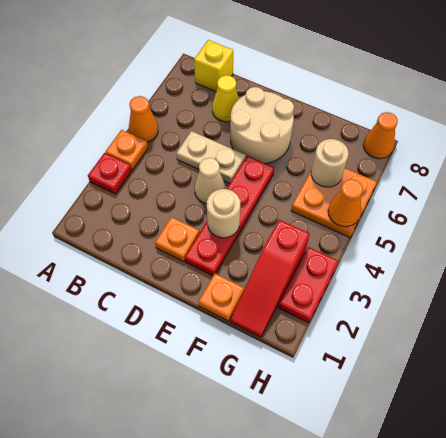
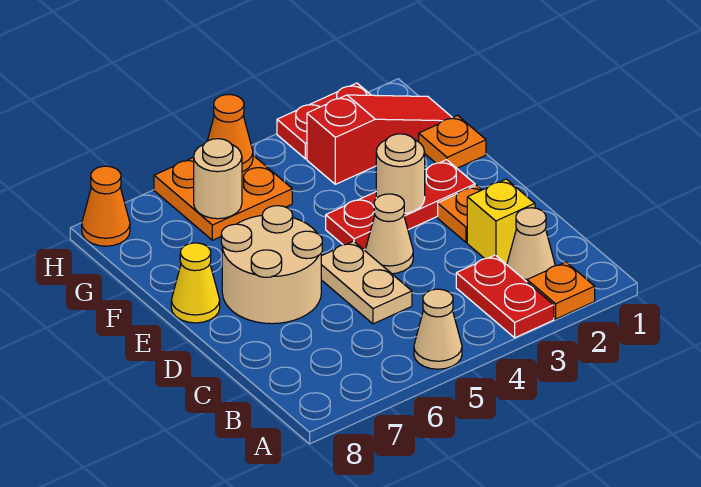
red 1x1 plate [88,153,132,194] -> red 1x2 plate [456,255,554,338]
orange 1x1 plate [106,130,148,170] -> orange 1x1 plate moved to [527,262,595,319]
orange 1x1 cone [129,96,158,142] -> tan 1x1 cone [414,289,462,369]
none -> tan 1x1 cone [507,208,555,282]
yellow 1x1 brick [194,40,233,92] -> yellow 1x1 brick moved to [467,179,535,264]
yellow 1x1 cone [212,75,239,122] -> yellow 1x1 cone moved to [171,243,220,323]
red 1x4 plate [185,156,274,276] -> red 1x3 plate [326,160,475,250]

